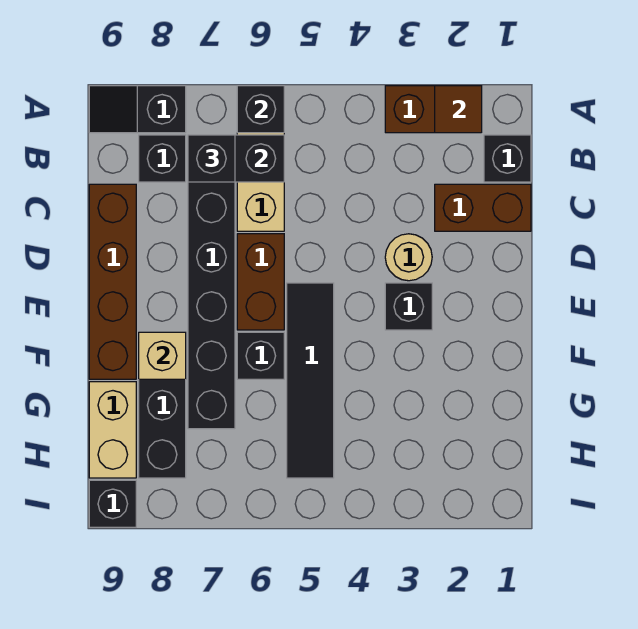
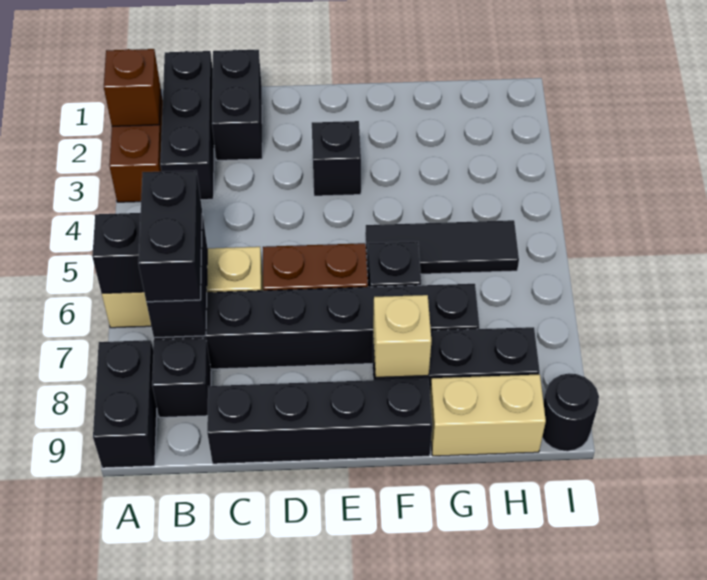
brown 1x1 tile [435,86,482,133] -> brown 1x1 brick [104,49,161,126]
black 1x2 slope [89,86,186,133] -> black 1x2 brick [93,340,157,468]
black 1x1 brick [484,135,531,182] -> black 1x3 brick [160,51,214,200]
black 1x1 brick [188,135,235,182] -> black 1x2 brick [138,170,202,302]
brown 1x2 brick [435,184,531,231] -> black 1x2 brick [212,50,262,160]
brown 1x4 brick [89,184,136,379] -> black 1x4 brick [207,378,432,464]
tan 1x1 round brick [385,234,432,281] -> none
black 1x4 tile [287,283,334,478] -> black 1x3 tile [365,220,519,274]
black 1x1 brick [89,480,136,527] -> black 1x1 round brick [542,373,599,451]

